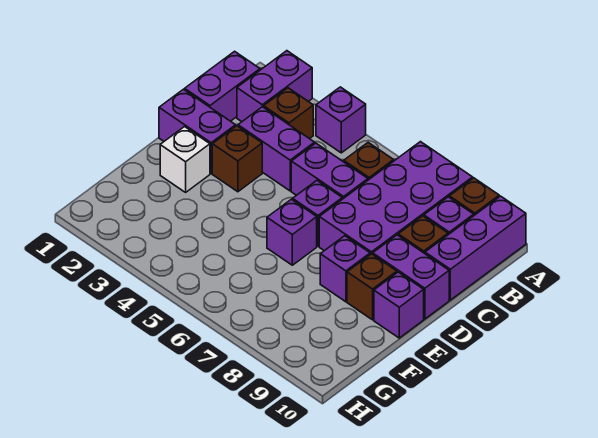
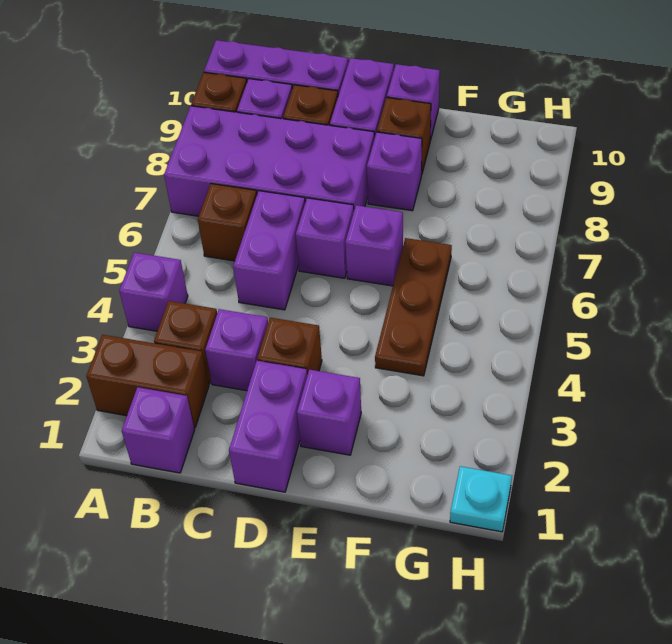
purple 1x2 brick [237,51,312,122] -> brown 1x2 brick [86,335,209,428]
purple 1x2 brick [185,51,260,121] -> purple 1x1 brick [122,387,195,473]
purple 1x2 brick [238,107,315,191] -> purple 1x1 brick [205,309,268,391]
white 1x1 brick [160,127,210,192] -> purple 1x1 brick [297,370,361,455]
none -> brown 1x3 plate [375,238,452,376]
none -> cyan 1x1 plate [450,466,512,532]

